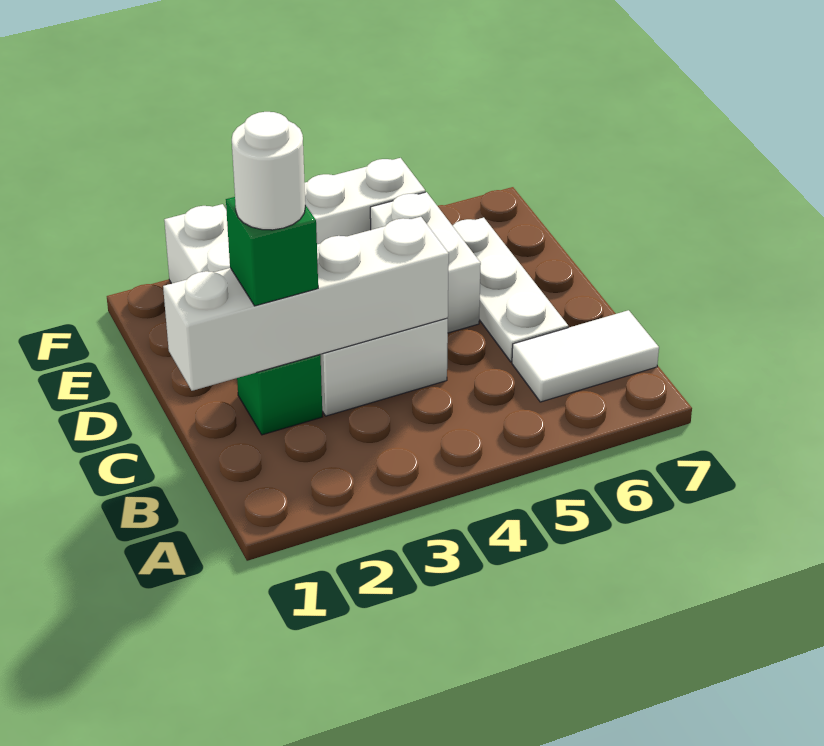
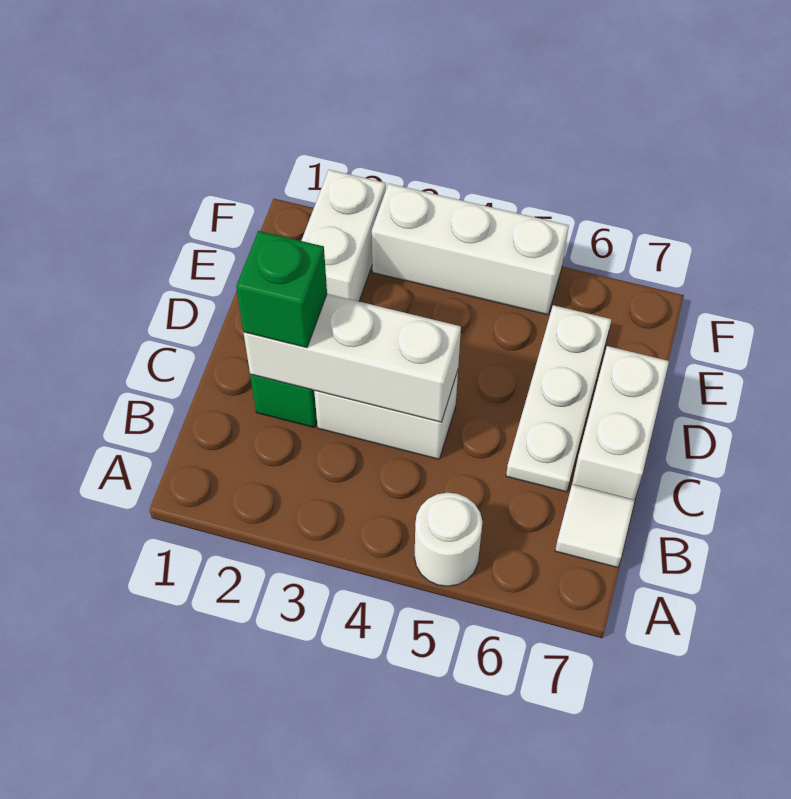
white 1x2 tile [512,310,659,402] -> white 1x1 tile [555,484,635,568]
white 1x4 brick [163,217,449,391] -> white 1x3 brick [244,294,461,422]
white 1x1 round brick [232,112,305,230] -> white 1x1 round brick moved to [414,493,482,586]
white 1x2 brick [370,192,481,333] -> white 1x2 brick moved to [572,346,669,500]

